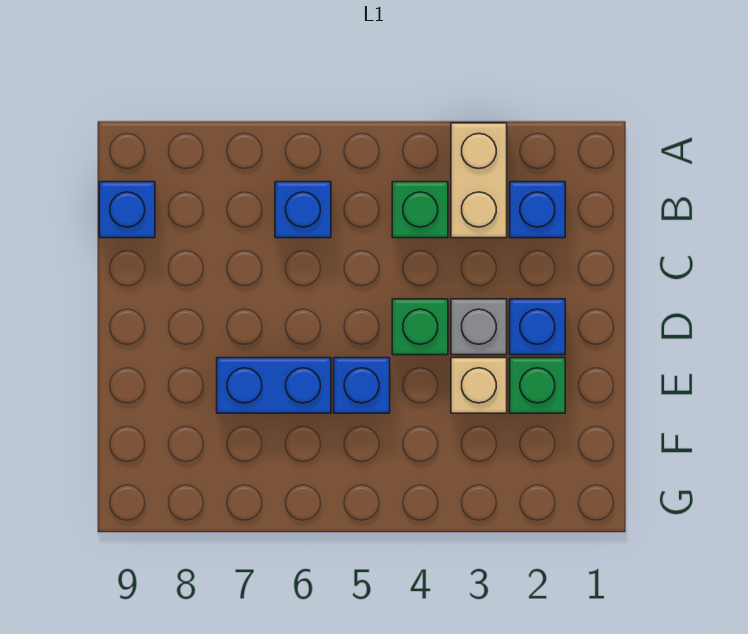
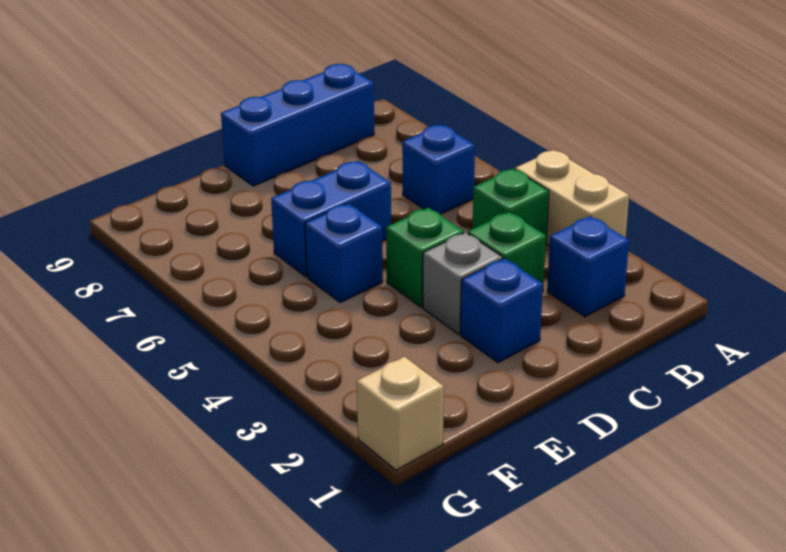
tan 1x2 brick [451,123,507,238] -> tan 1x2 brick turned to [515,150,629,246]
blue 1x1 brick [99,182,155,238] -> blue 1x3 brick [221,64,374,186]
green 1x1 brick [510,358,565,413] -> green 1x1 brick moved to [468,212,546,287]
tan 1x1 brick [451,358,507,413] -> tan 1x1 brick moved to [357,357,444,470]
blue 1x2 brick [217,358,331,413] -> blue 1x2 brick turned to [271,161,391,277]

